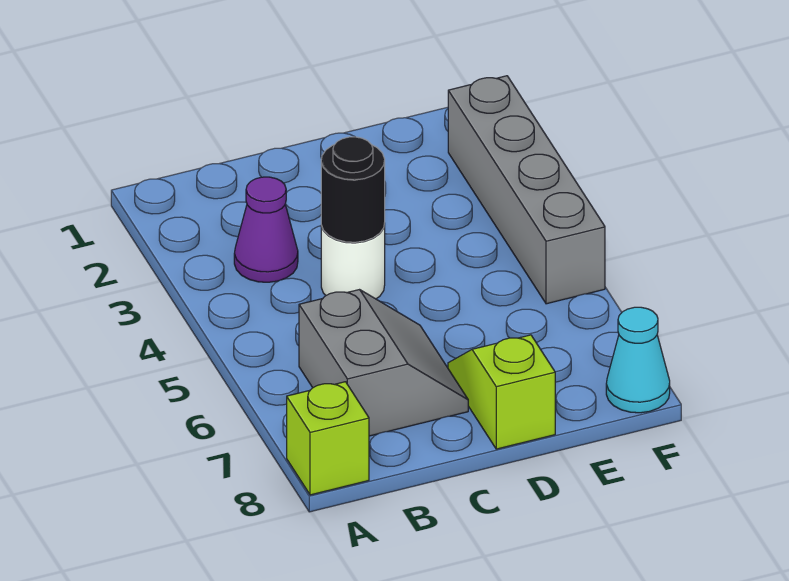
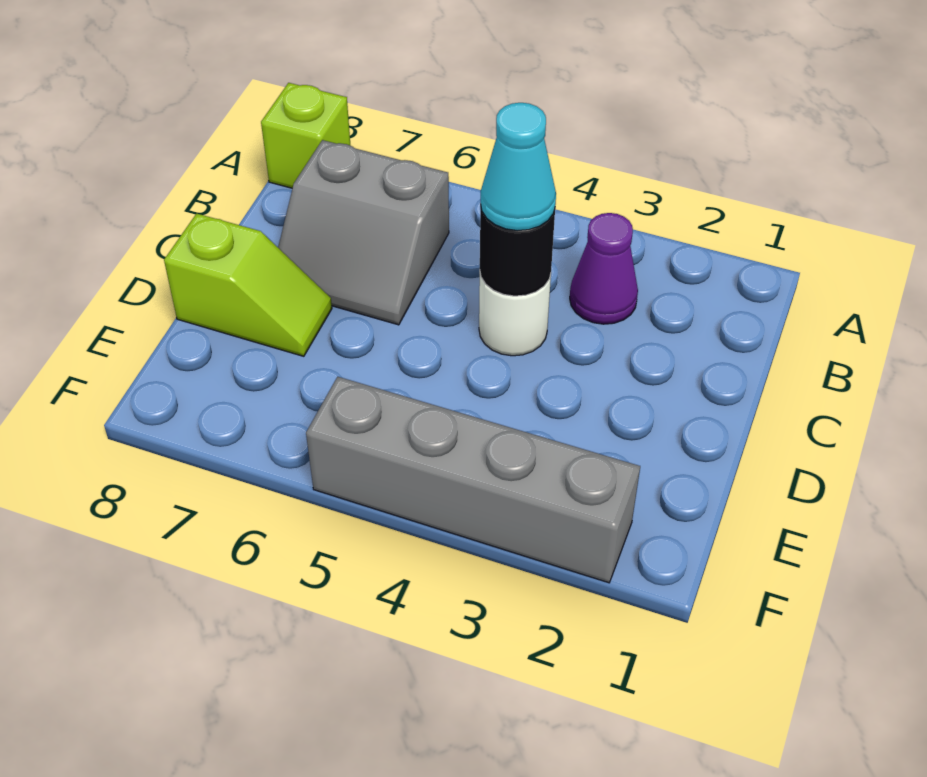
cyan 1x1 cone [606,307,670,413] -> cyan 1x1 cone moved to [480,103,556,231]

